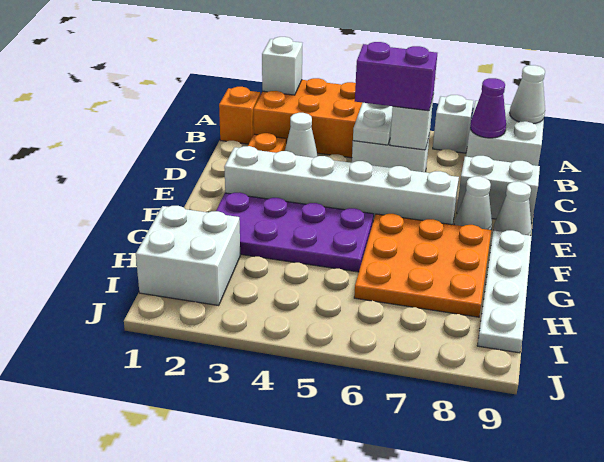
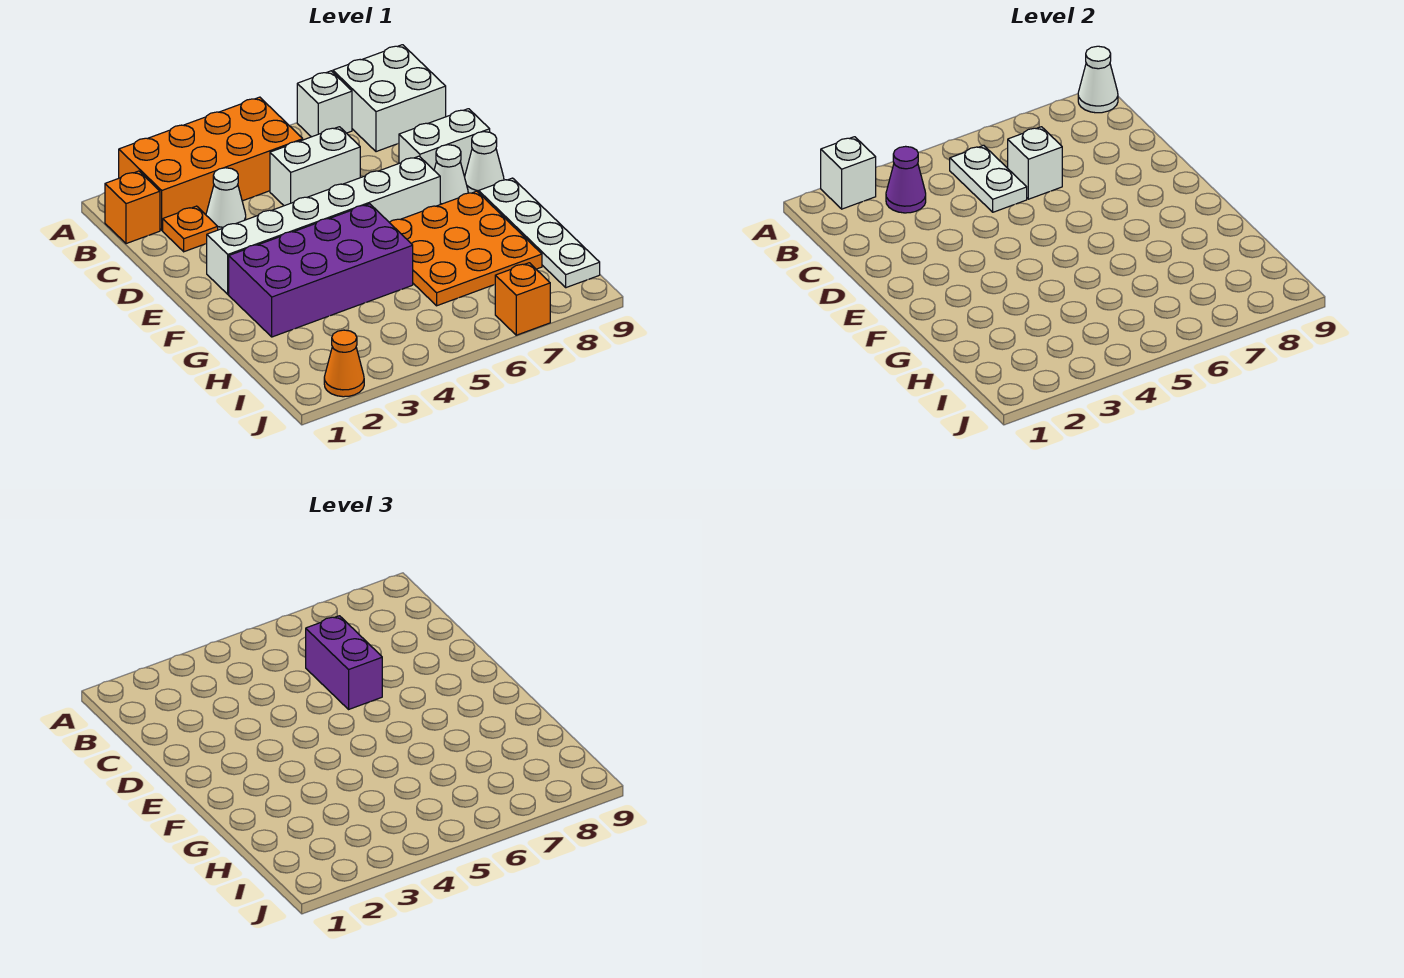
purple 1x1 cone [470,78,506,138] -> purple 1x1 cone moved to [886,146,926,213]
purple 1x2 brick [355,42,437,111] -> purple 1x2 brick turned to [306,616,382,709]
purple 2x4 plate [216,192,374,272] -> purple 2x4 brick [229,204,413,337]
white 2x2 brick [136,206,240,305] -> none
none -> orange 1x1 cone [324,330,364,397]
none -> orange 1x1 brick [495,263,550,335]

